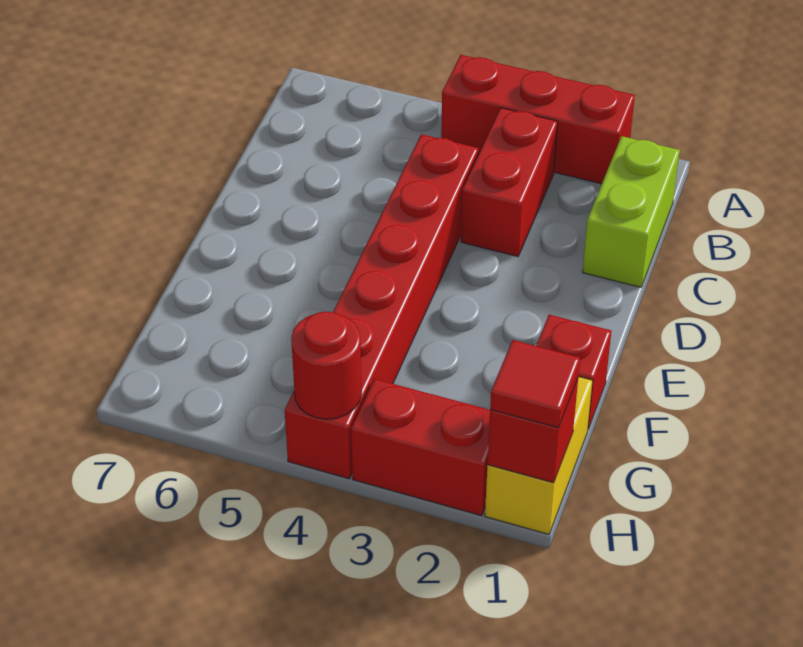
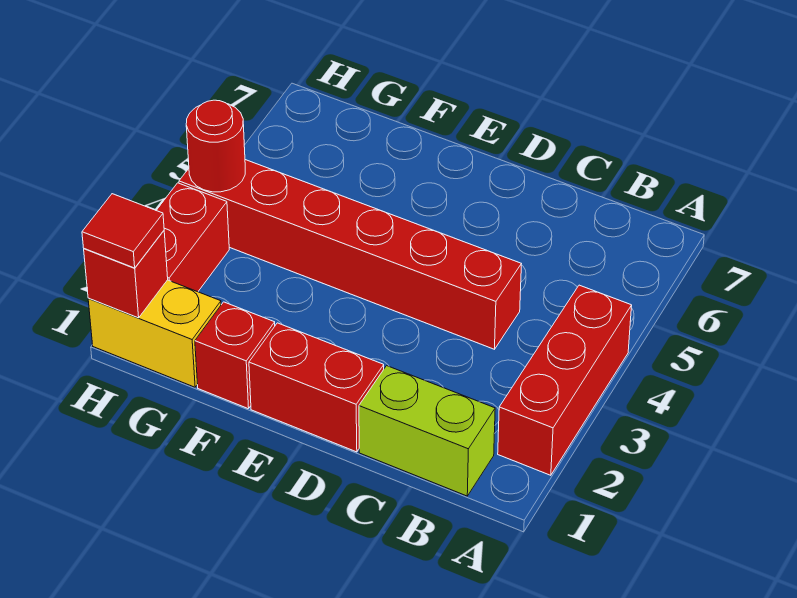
red 1x2 brick [461,108,558,257] -> red 1x2 brick moved to [249,323,384,452]

